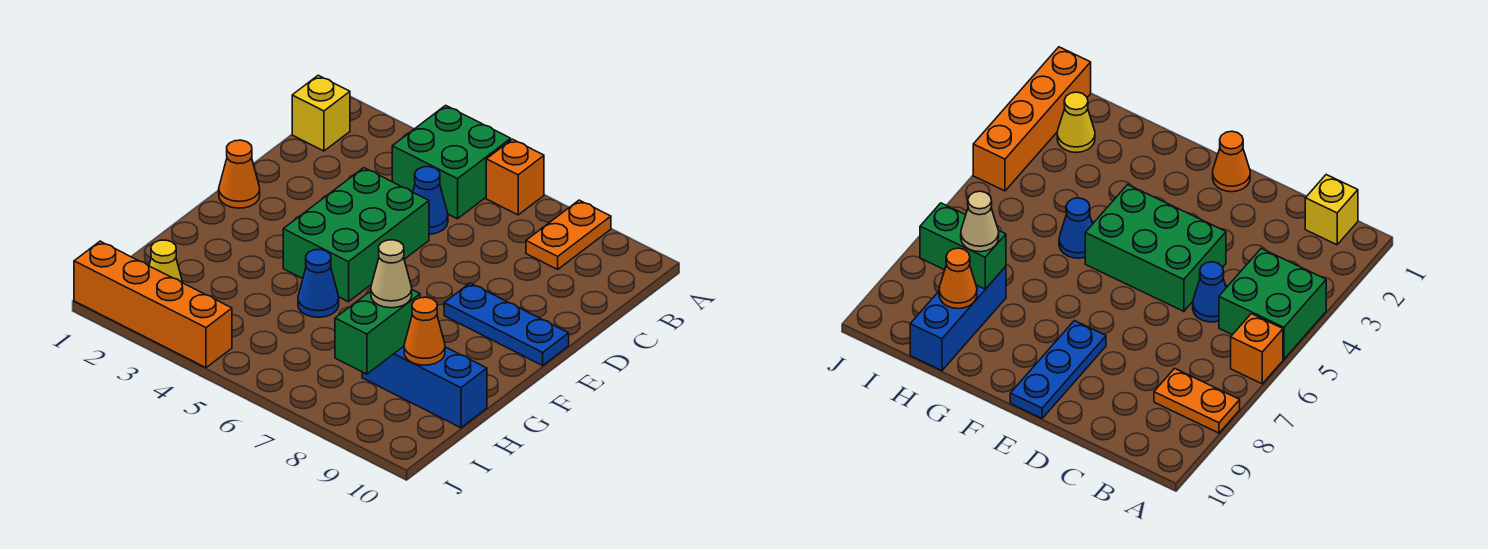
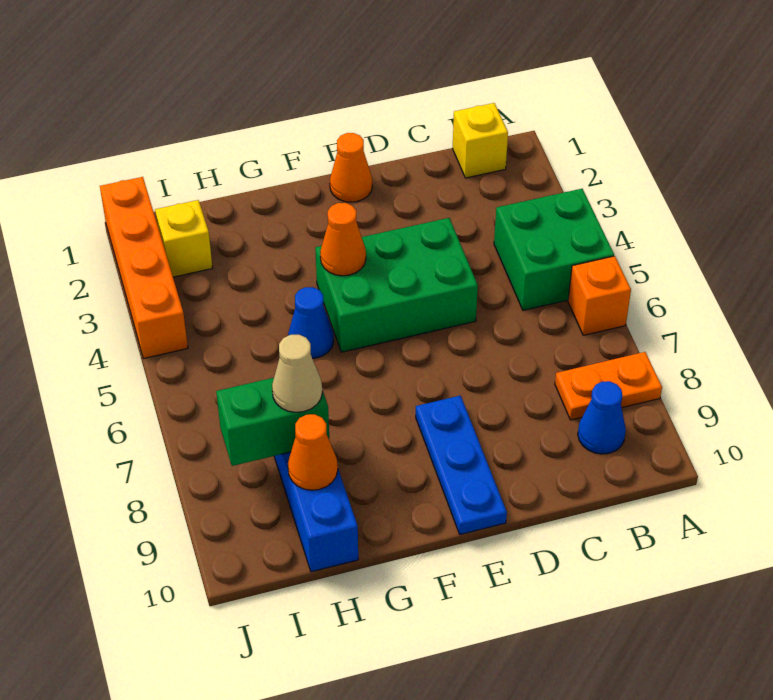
blue 1x1 cone [413,167,448,234] -> blue 1x1 cone moved to [578,381,626,454]
none -> orange 1x1 cone [320,203,366,276]
yellow 1x1 cone [149,240,183,283] -> yellow 1x1 brick [155,200,213,277]

